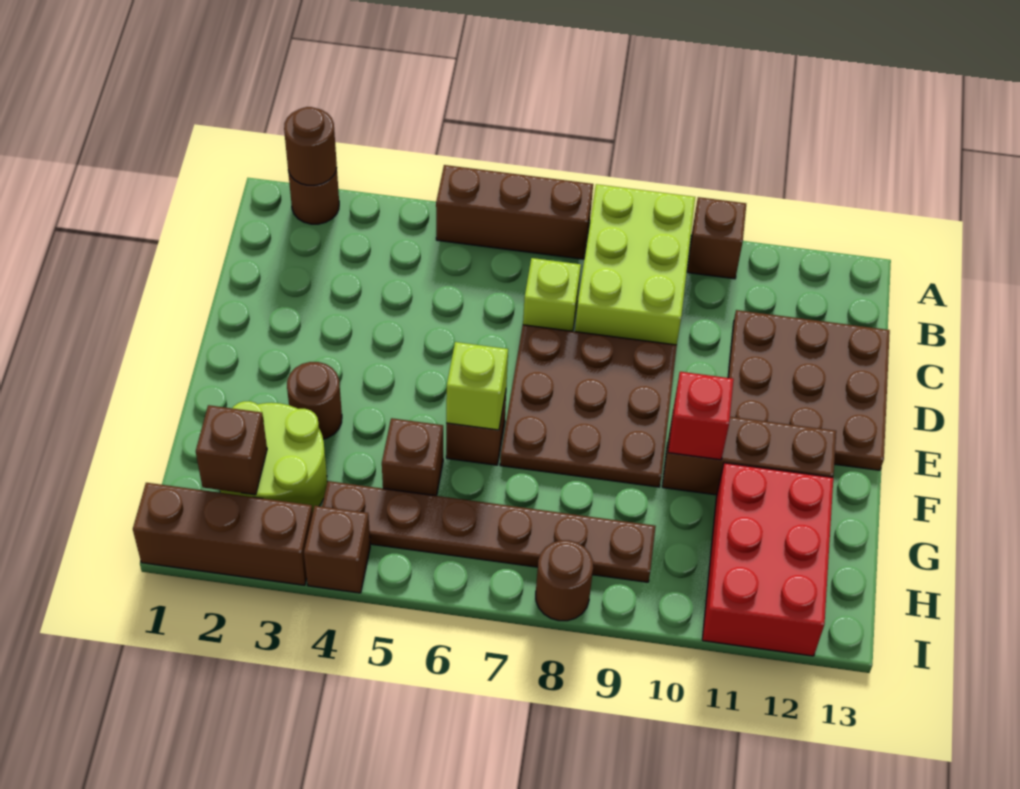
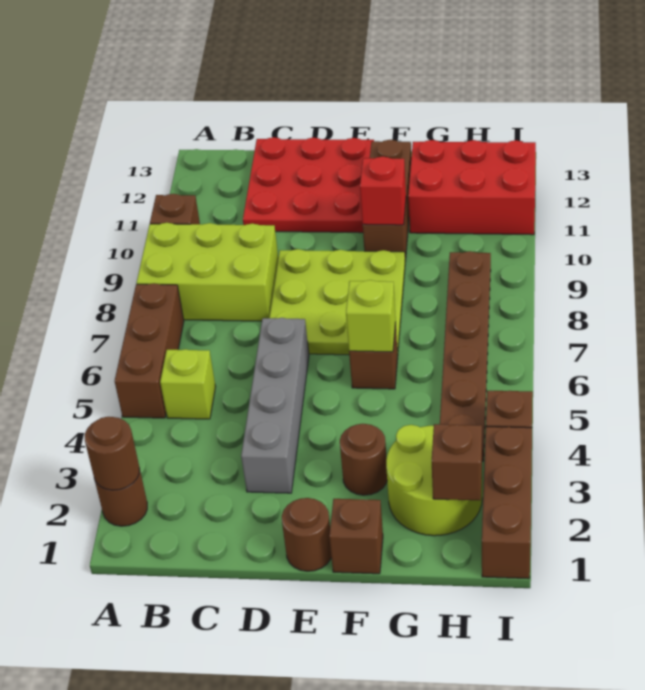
lime 1x1 brick [523,258,581,331] -> lime 1x1 brick moved to [160,349,216,419]
brown 3x3 plate [728,310,890,470] -> red 3x3 plate [243,137,374,233]
none -> grey 1x4 brick [241,318,309,493]
brown 3x3 plate [500,325,677,487] -> lime 3x3 plate [269,249,405,355]
brown 1x1 brick [382,418,443,496] -> brown 1x1 brick moved to [329,499,383,574]
brown 1x1 round brick [536,540,593,621] -> brown 1x1 round brick moved to [282,498,331,571]

